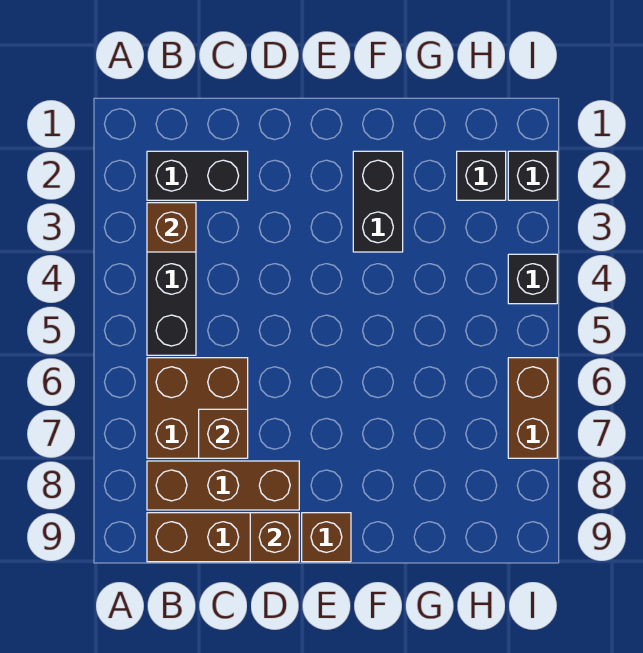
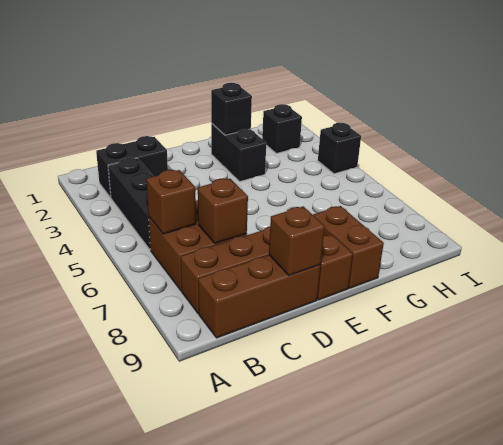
brown 1x1 brick [147,203,196,252] -> brown 1x1 brick moved to [146,170,196,234]
black 1x1 brick [508,151,557,200] -> black 1x1 brick moved to [211,83,252,135]
brown 1x2 brick [508,358,557,458] -> brown 1x2 brick moved to [313,206,384,288]

